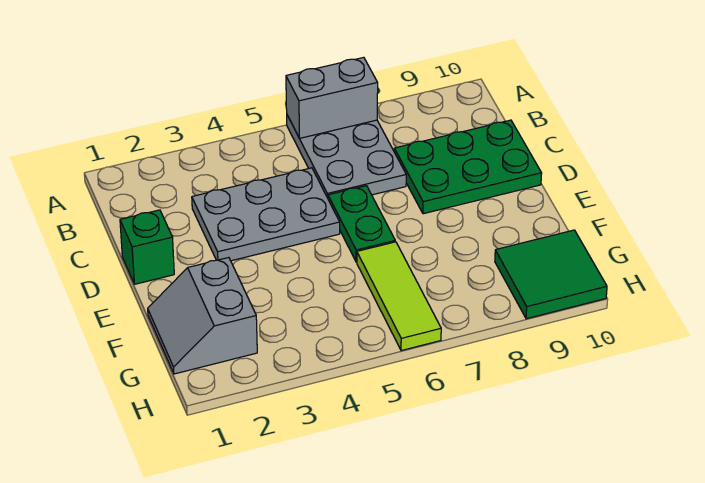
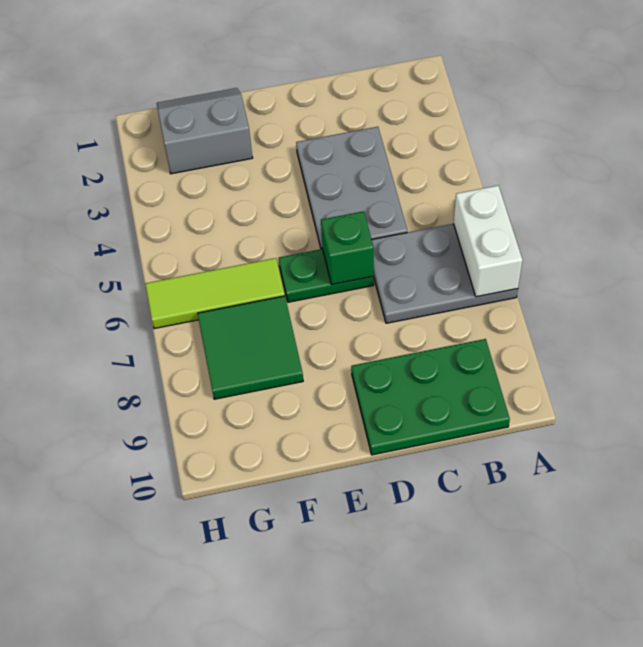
grey 1x2 brick [286,57,378,138] -> white 1x2 brick [454,186,523,297]
green 2x3 plate [394,120,542,214] -> green 2x3 plate turned to [351,339,510,455]
green 1x1 brick [120,210,174,284] -> green 1x1 brick moved to [321,211,374,285]
green 2x2 tile [495,230,607,319] -> green 2x2 tile moved to [197,296,303,399]

